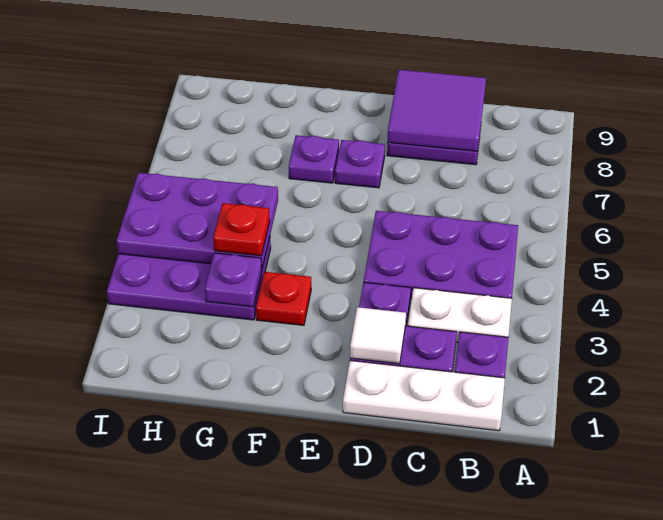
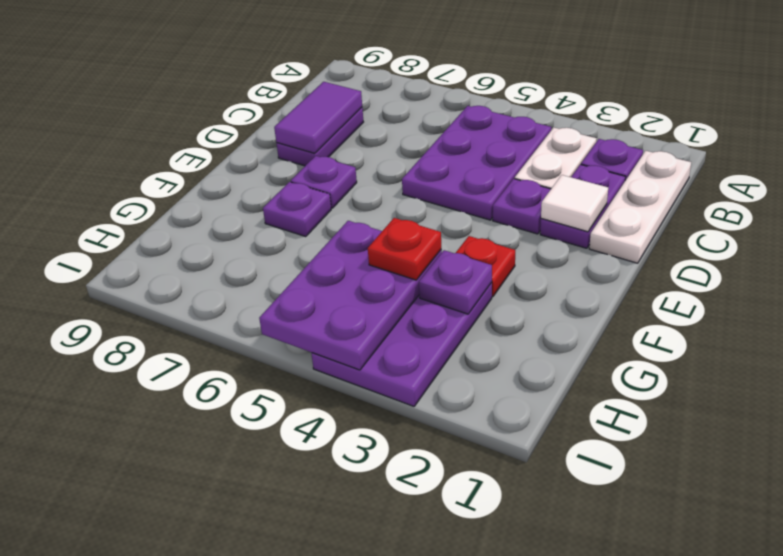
purple 2x2 tile [388,70,486,151] -> purple 1x2 tile [274,82,362,153]

